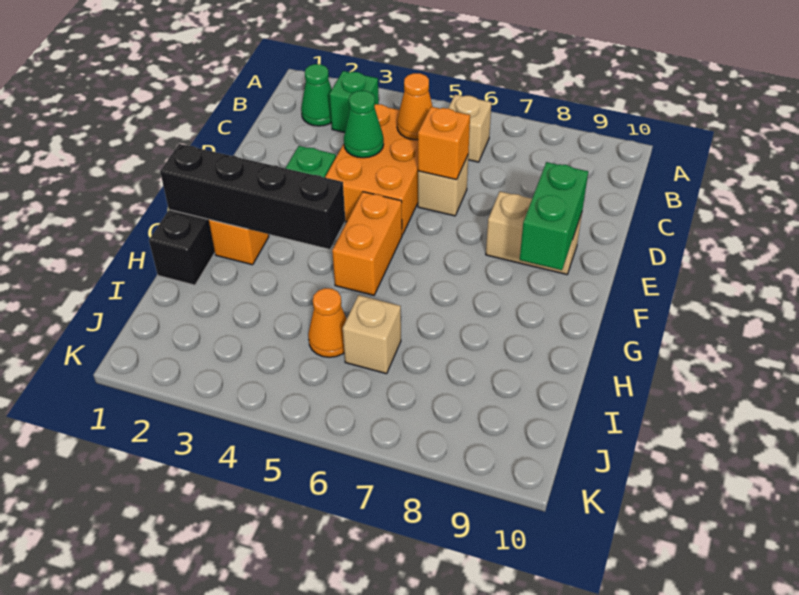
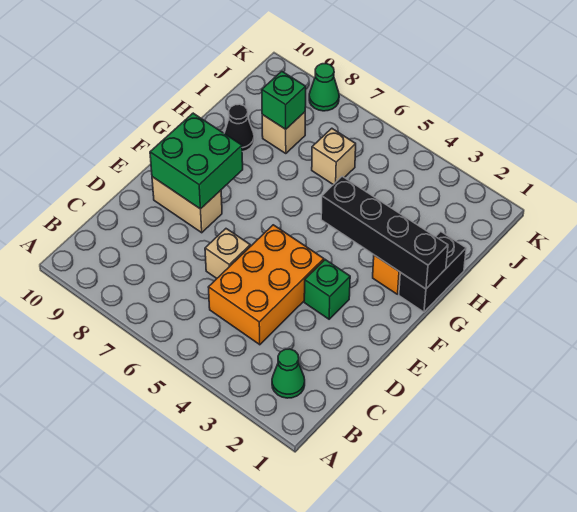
green 1x1 brick [330,71,379,132] -> green 1x1 brick moved to [262,71,306,129]
tan 1x1 brick [449,94,492,162] -> tan 1x1 brick moved to [262,112,305,154]
orange 1x1 cone [397,73,433,140] -> none
green 1x1 cone [344,91,384,158] -> green 1x1 cone moved to [309,64,339,111]
orange 1x1 brick [418,107,470,180] -> none
green 1x2 brick [520,162,588,270] -> green 2x2 brick [150,113,243,209]
orange 1x2 brick [332,192,402,295] -> none
none -> black 1x1 cone [224,104,254,152]
orange 1x1 cone [308,288,347,357] -> none

